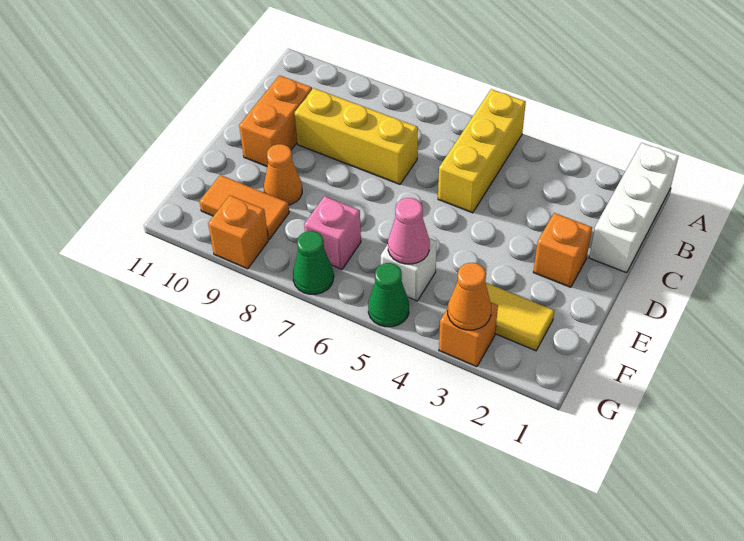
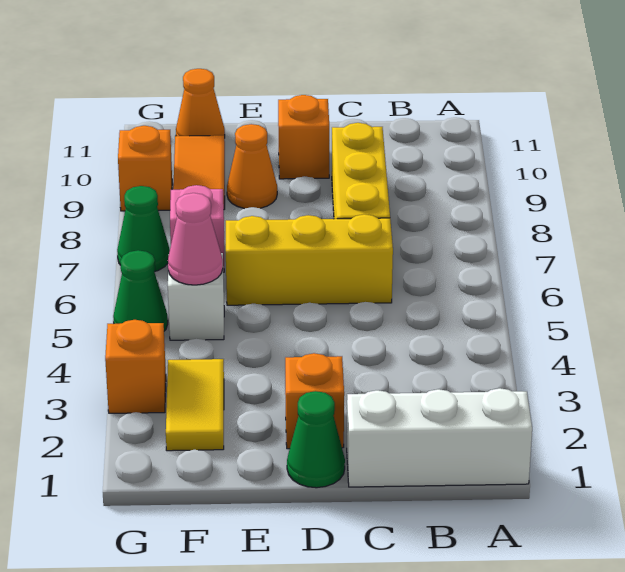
yellow 1x3 brick [438,89,526,213] -> yellow 1x3 brick moved to [226,214,393,305]
orange 1x2 brick [239,75,312,166] -> orange 1x1 brick [278,95,329,179]
none -> green 1x1 cone [287,391,345,488]
orange 1x1 cone [448,263,491,330] -> orange 1x1 cone moved to [176,69,225,138]

